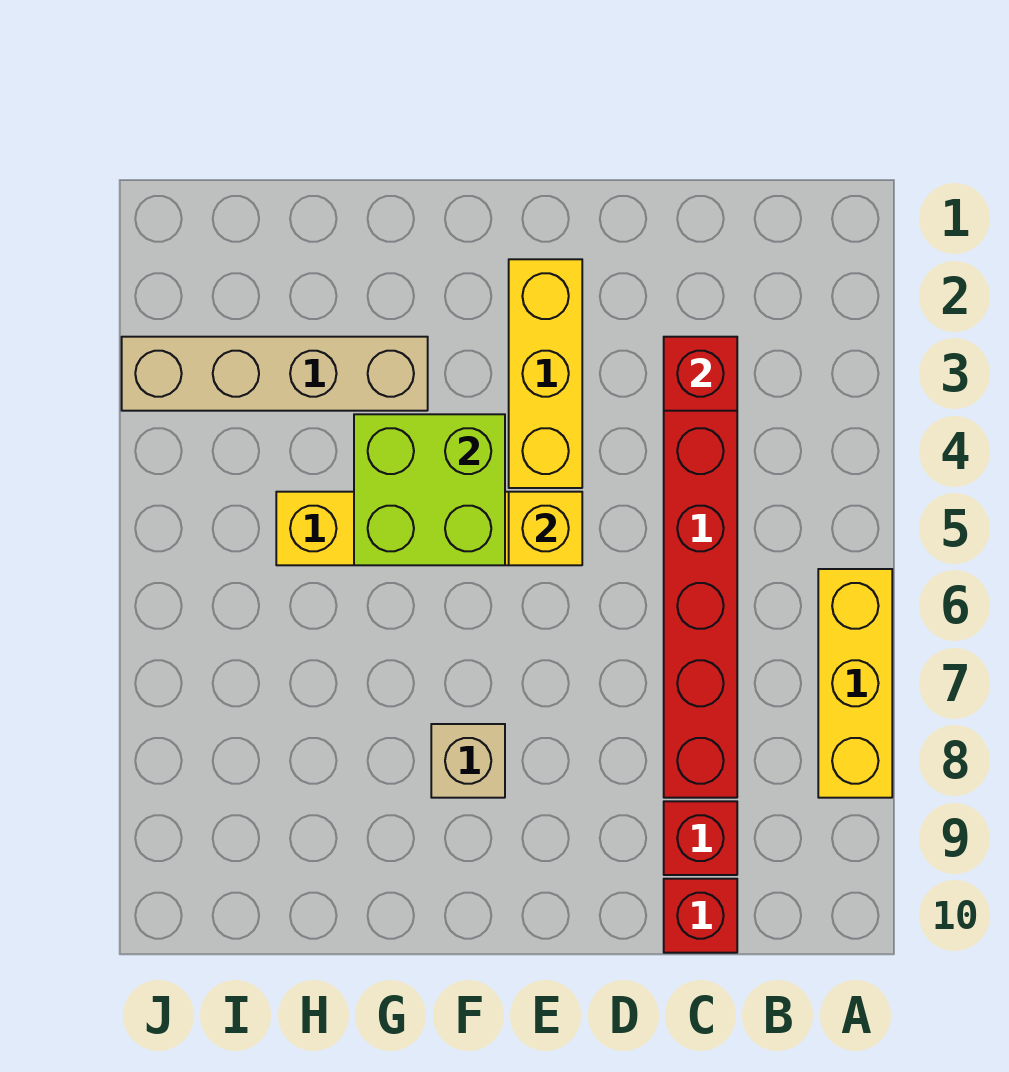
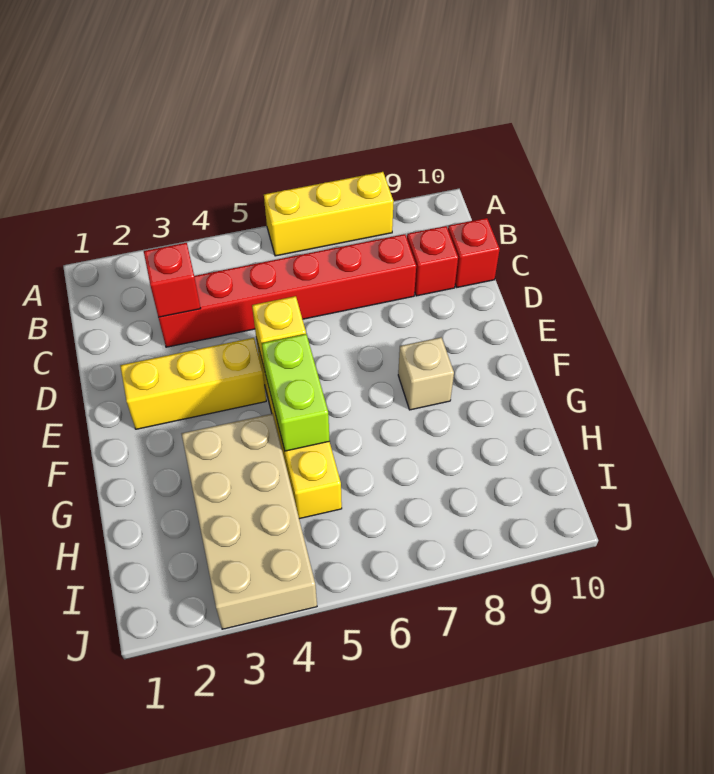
lime 2x2 brick [354,414,505,565] -> lime 1x2 brick [262,334,330,451]
tan 1x4 brick [122,337,428,411] -> tan 2x4 brick [182,414,317,629]

